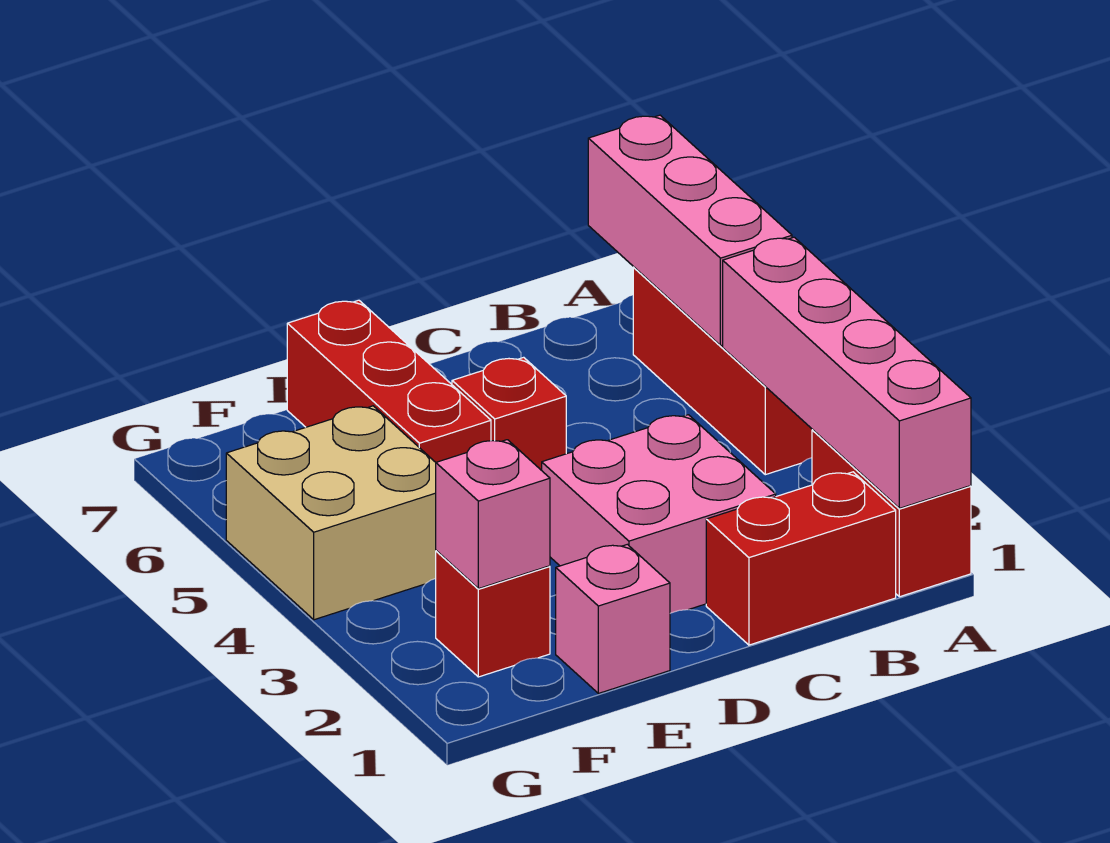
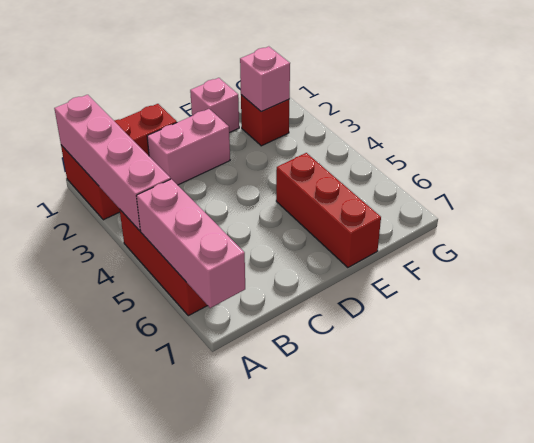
pink 2x2 brick [542,415,776,613] -> pink 1x2 brick [147,109,230,185]
red 1x1 brick [452,357,566,470] -> none
tan 2x2 brick [226,406,436,620] -> none

